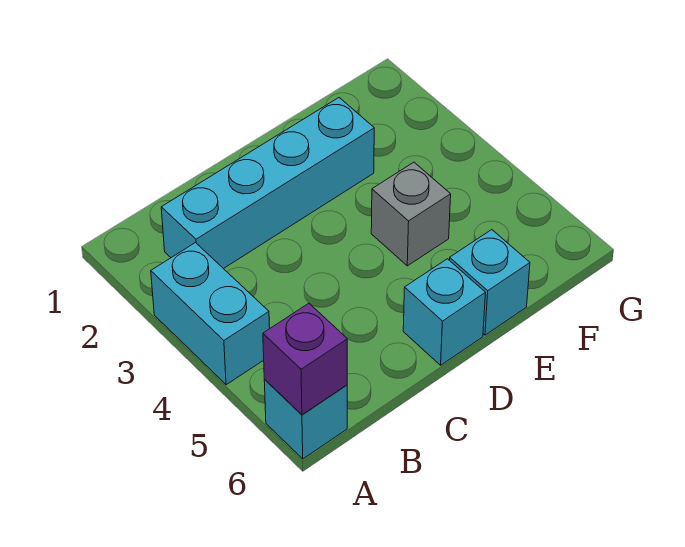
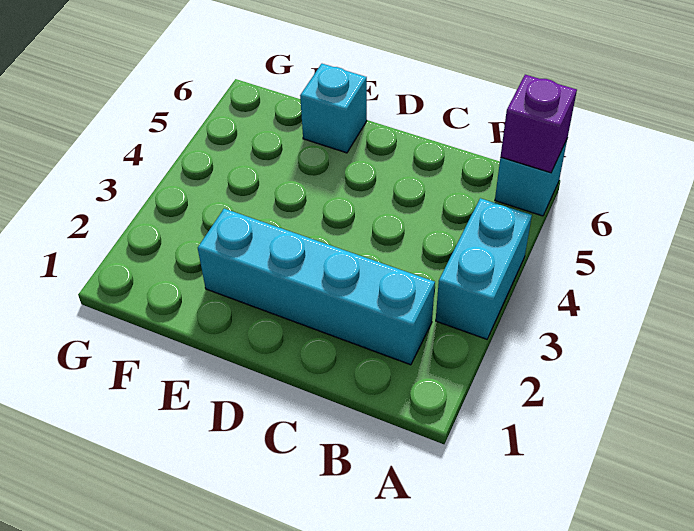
cyan 1x1 brick [403,259,485,365] -> none
grey 1x1 brick [371,162,451,266] -> none

